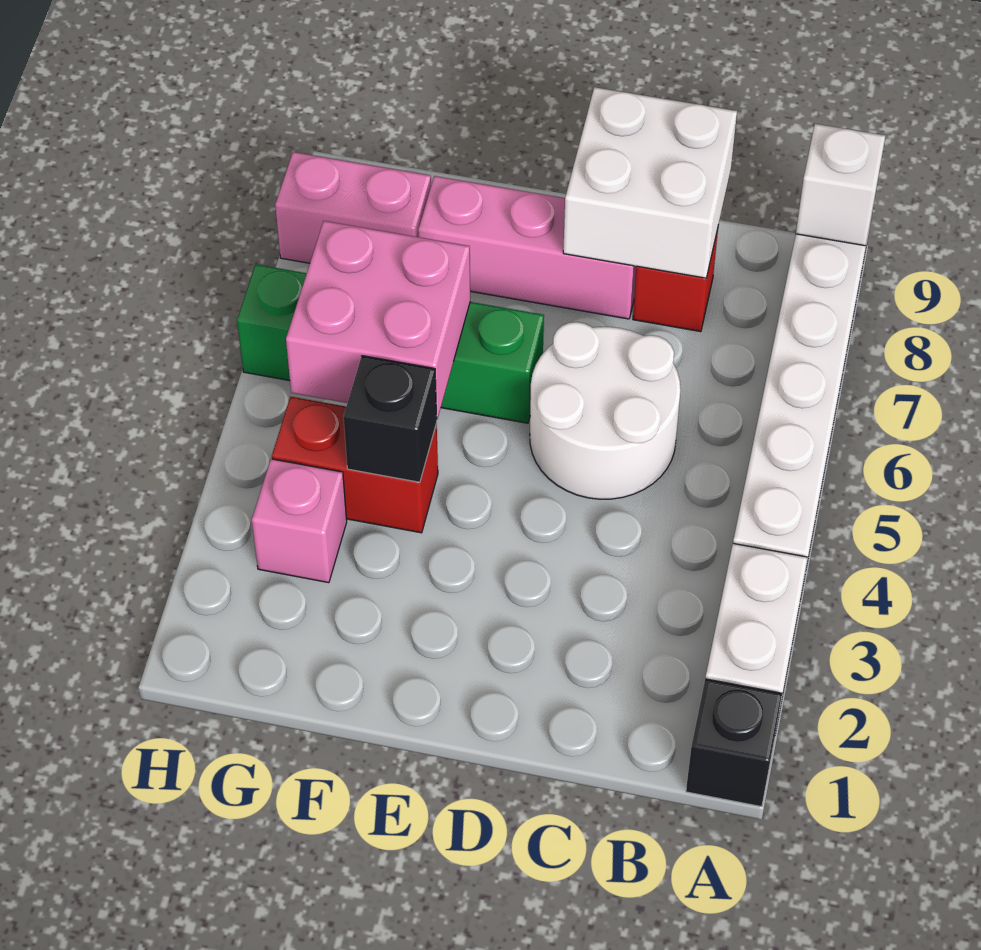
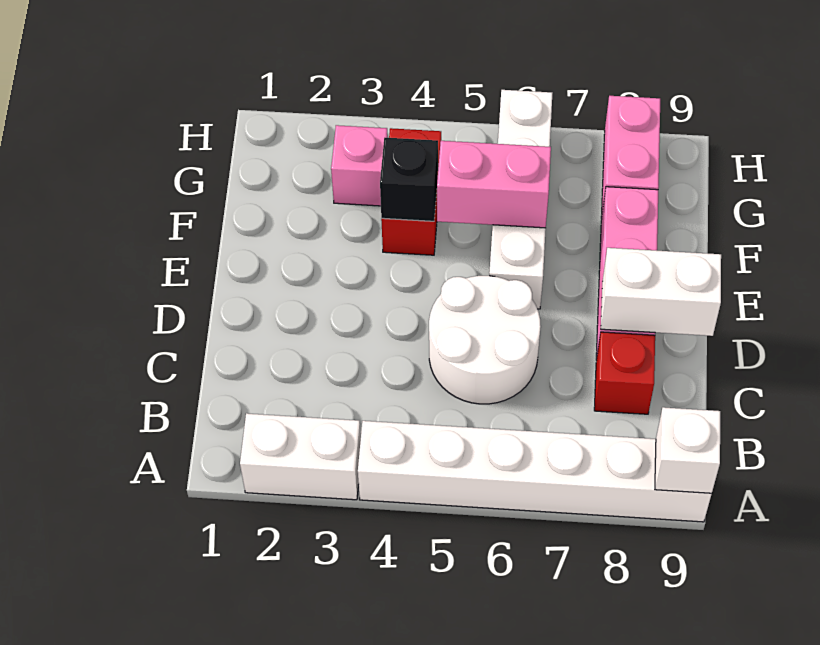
black 1x1 brick [686,679,782,807] -> none
white 2x2 brick [563,87,737,278] -> white 1x2 brick [601,248,721,336]
green 1x4 brick [237,264,544,423] -> white 1x4 brick [489,90,552,309]
pink 2x2 brick [286,221,470,419] -> pink 1x2 brick [437,141,551,228]

